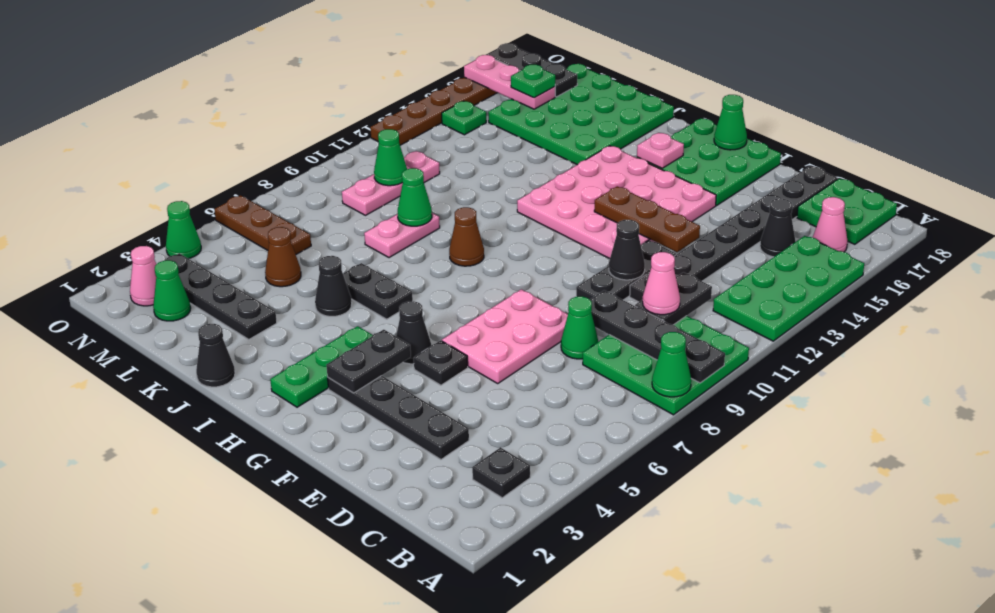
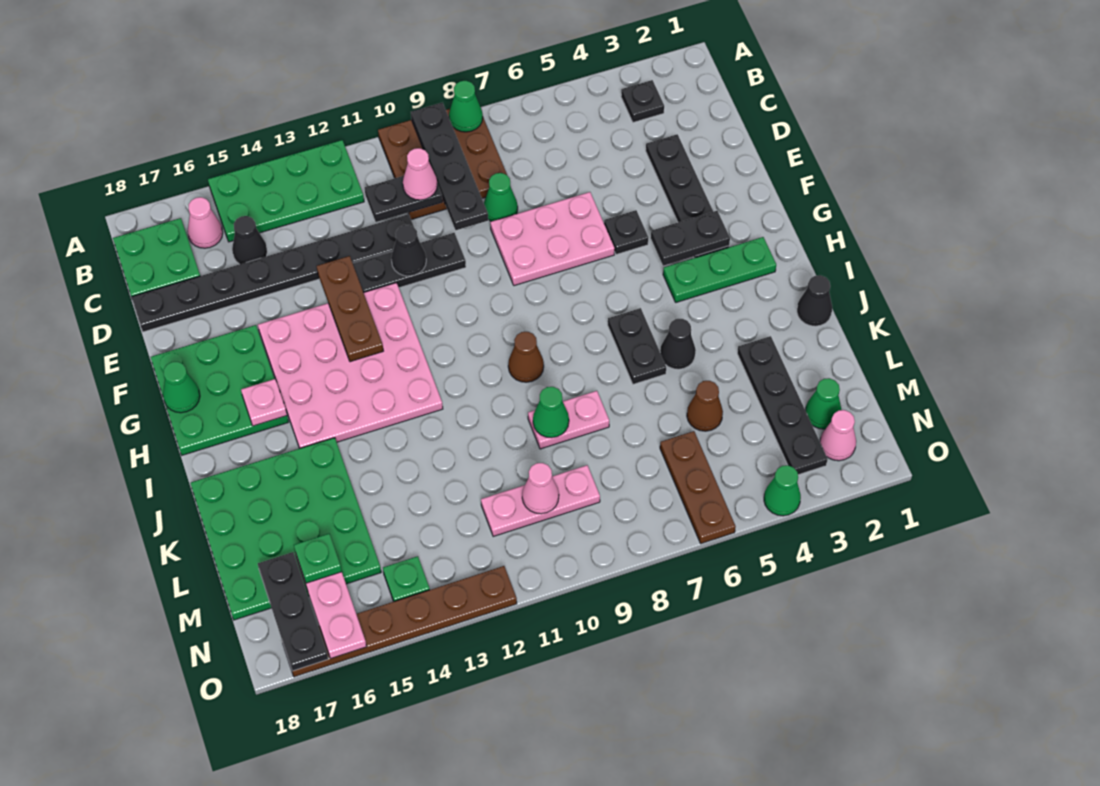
green 3x3 plate [583,316,749,415] -> brown 3x3 plate [378,109,507,220]
black 1x1 cone [396,301,431,364] -> none
green 1x1 cone [374,129,407,186] -> pink 1x1 cone [522,463,559,514]

